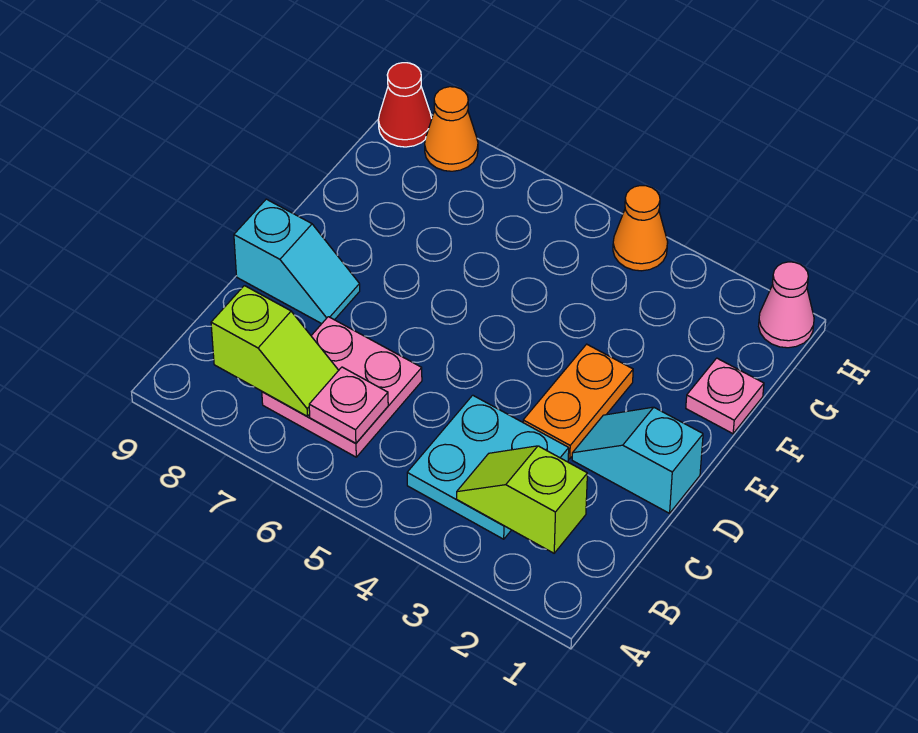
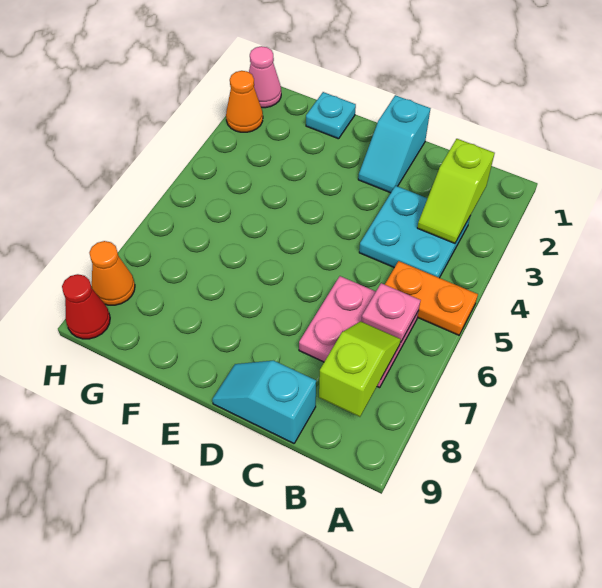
orange 1x2 plate [523,344,633,459] -> orange 1x2 plate moved to [385,261,478,335]
cyan 1x2 slope [234,199,360,324] -> cyan 1x2 slope turned to [212,361,316,443]
pink 1x1 plate [686,358,764,434] -> cyan 1x1 plate [306,92,356,139]
orange 1x1 cone [613,186,668,271] -> orange 1x1 cone moved to [226,71,263,132]

